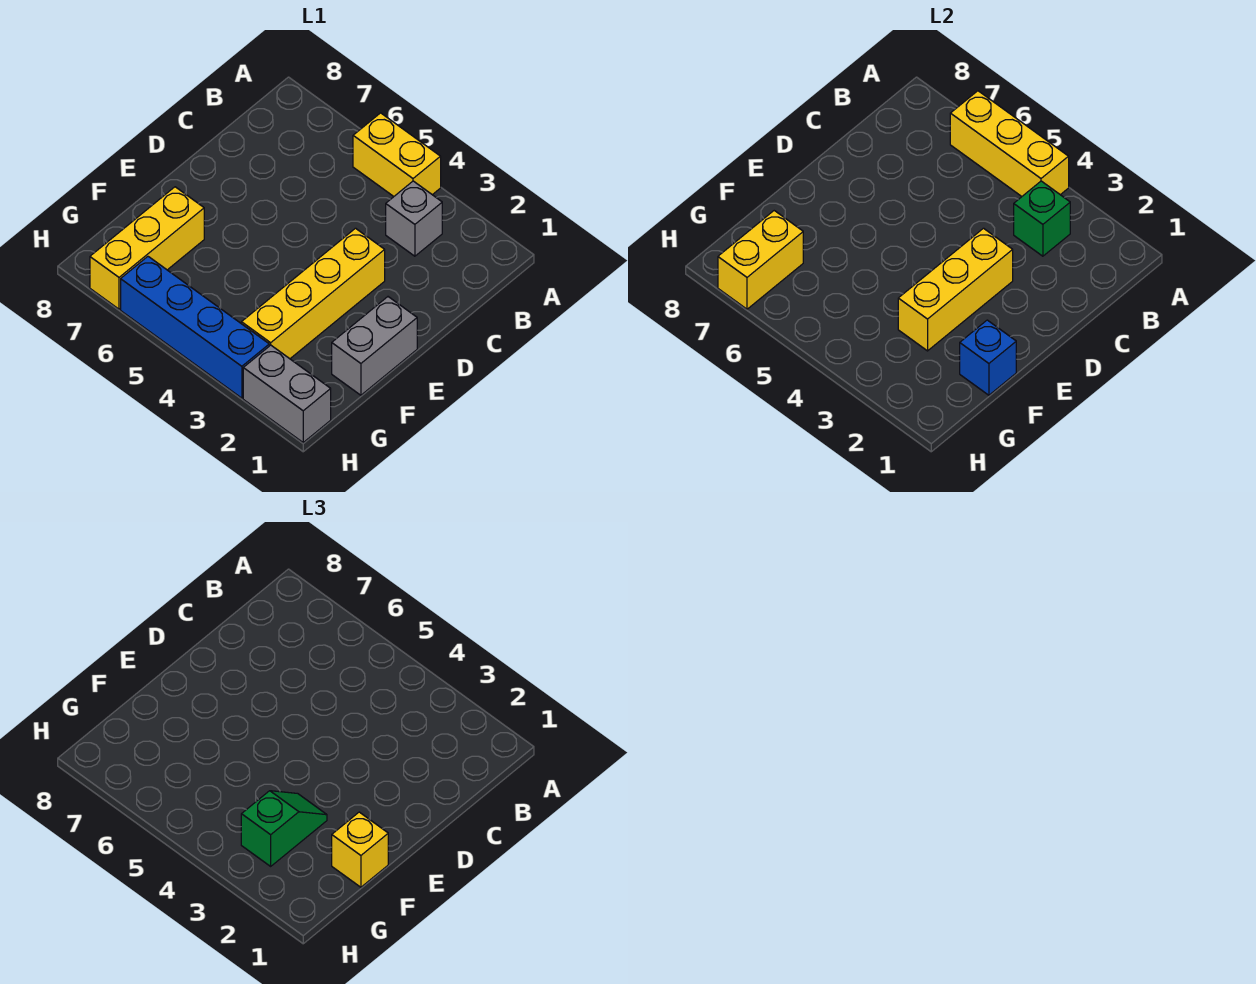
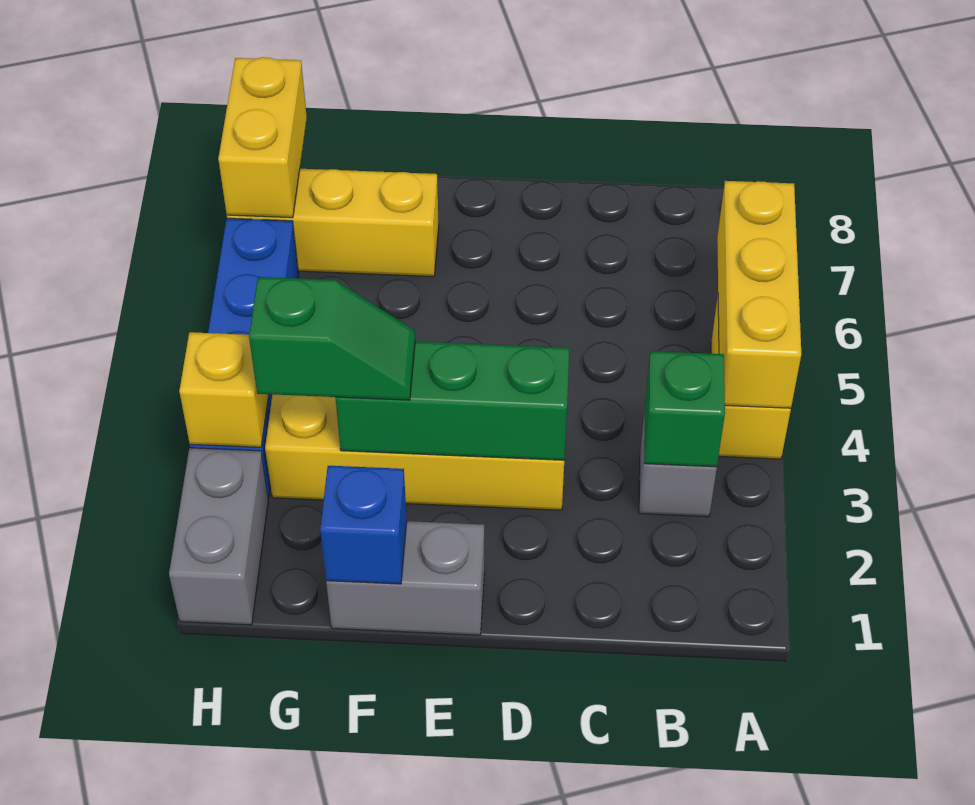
yellow 1x3 brick [898,228,1013,351] -> green 1x3 brick [335,342,569,460]
yellow 1x1 brick [332,812,388,887] -> yellow 1x1 brick moved to [179,332,269,447]
yellow 1x2 brick [718,211,803,309] -> yellow 1x2 brick turned to [218,57,307,218]

